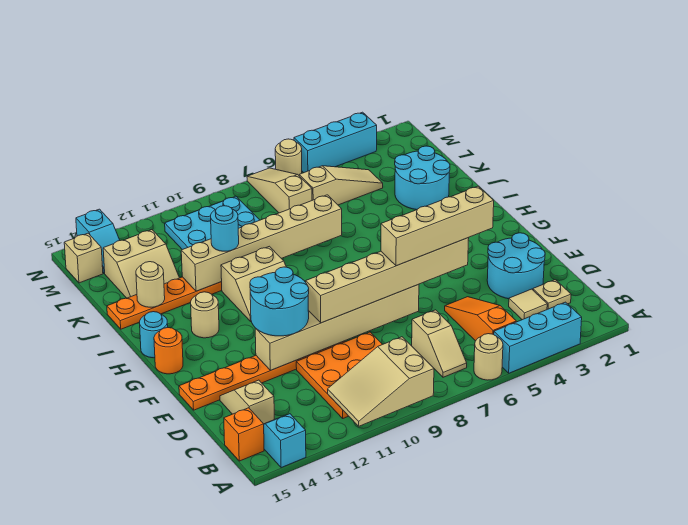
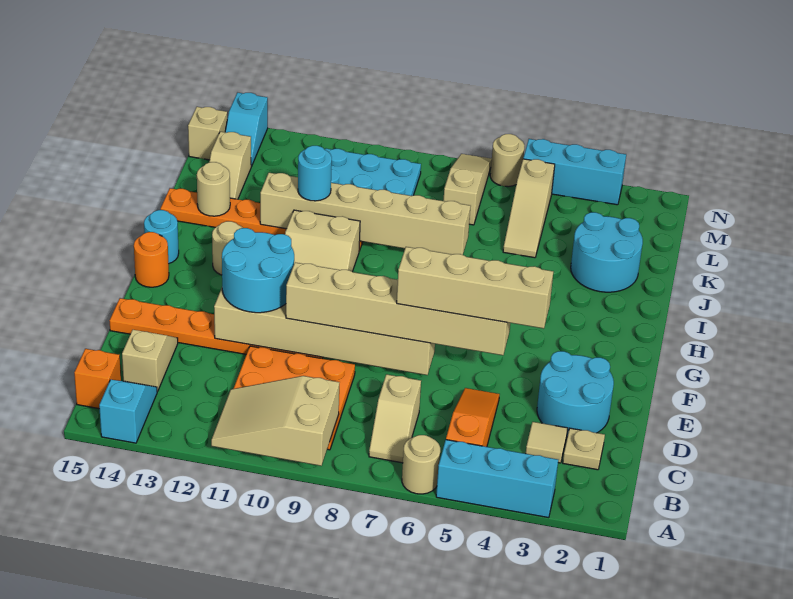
tan 2x2 slope [103,230,179,298] -> tan 1x2 slope [209,132,251,199]
tan 1x3 slope [299,166,383,205] -> tan 1x3 slope turned to [503,159,555,258]

